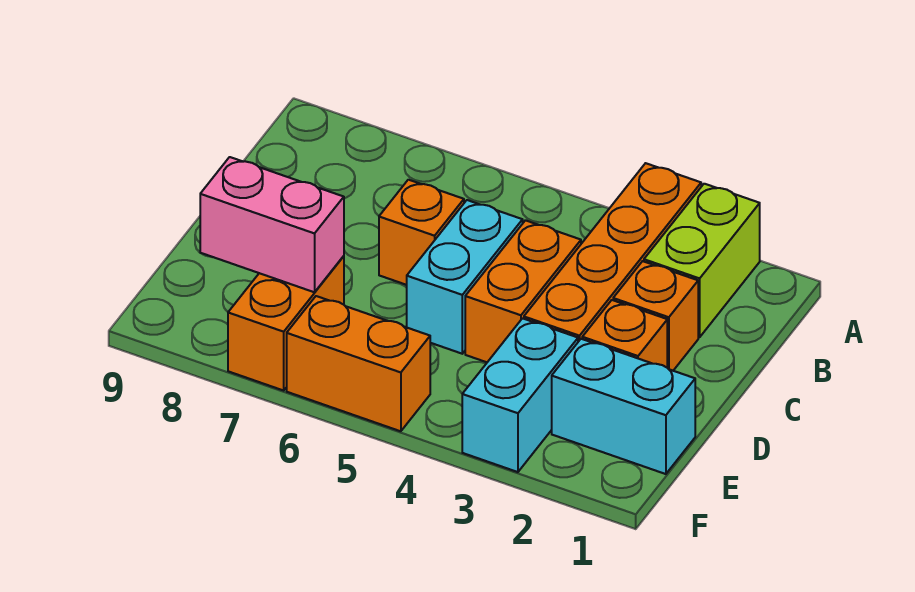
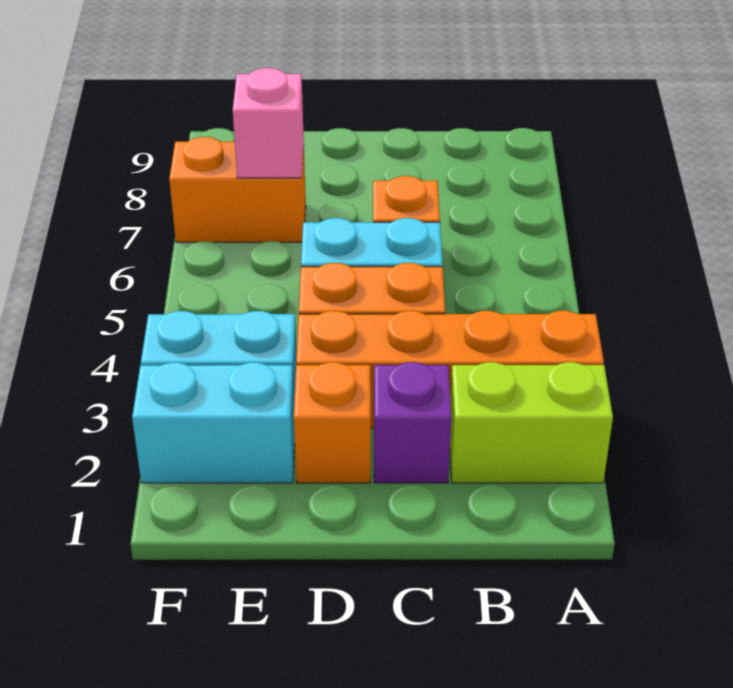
orange 1x1 brick [613,261,698,370] -> purple 1x1 brick [374,362,451,483]
cyan 1x2 brick [552,339,695,474] -> cyan 1x2 brick turned to [132,363,295,483]
pink 1x2 brick [200,157,344,292] -> pink 1x1 brick [233,68,304,178]
orange 1x2 brick [287,296,430,431] -> none

